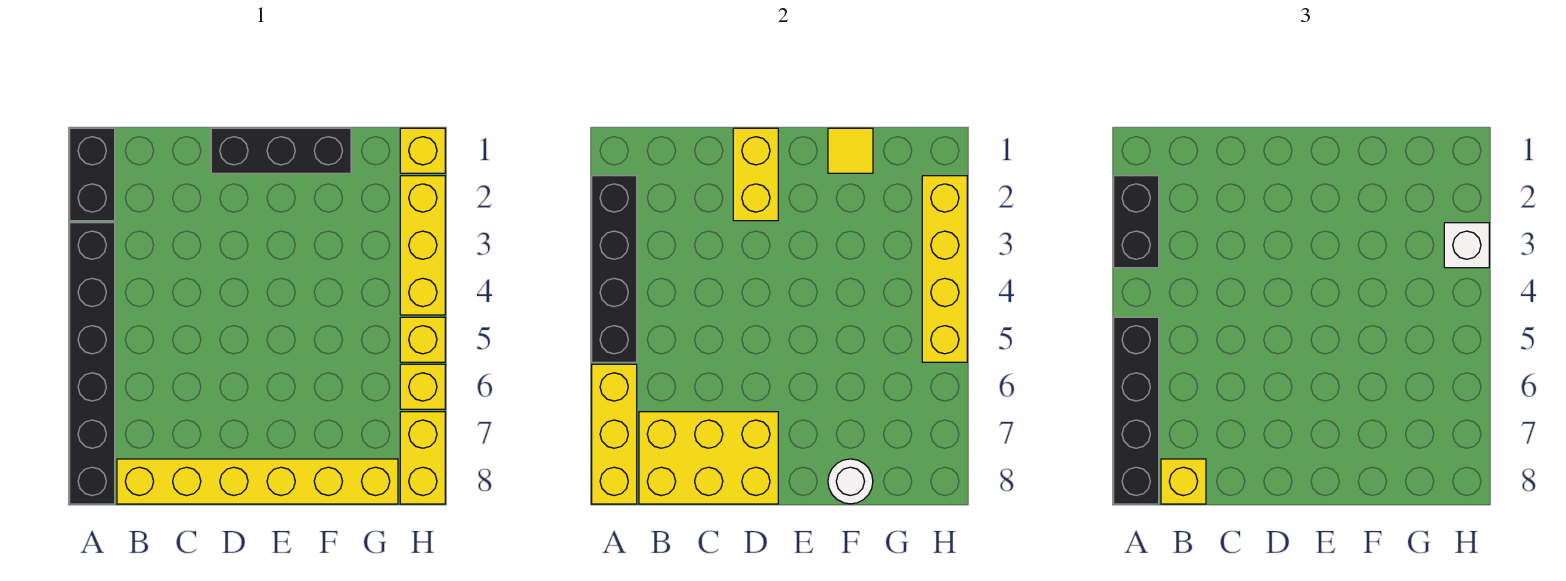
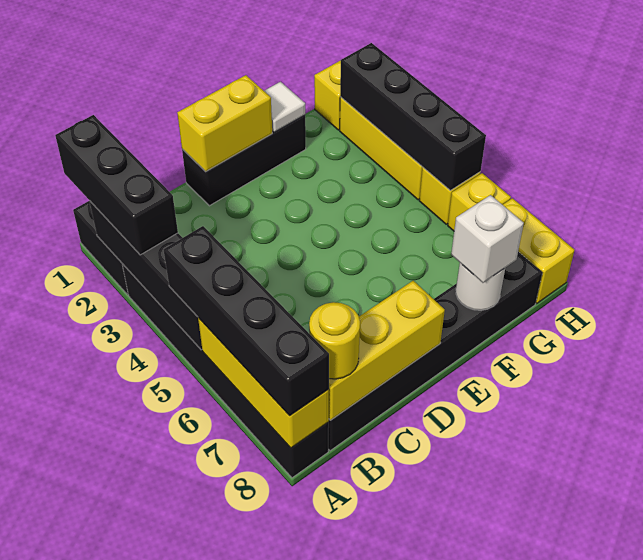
black 1x2 brick [1114,176,1159,268] -> black 1x3 brick [55,115,178,255]
yellow 2x3 brick [639,412,778,504] -> yellow 1x3 brick [328,281,445,420]
yellow 1x6 brick [117,459,398,504] -> black 1x6 brick [328,252,542,451]
yellow 1x1 brick [1161,459,1206,504] -> yellow 1x1 round brick [309,302,360,379]
yellow 1x2 brick [733,128,778,221] -> yellow 1x2 brick turned to [177,75,272,172]
yellow 1x1 tile [828,128,873,173] -> white 1x1 tile [264,82,305,132]
yellow 1x4 brick [922,176,967,362] -> black 1x4 brick [340,43,486,190]
white 1x1 brick [1444,223,1489,268] -> white 1x1 brick moved to [451,195,524,283]

